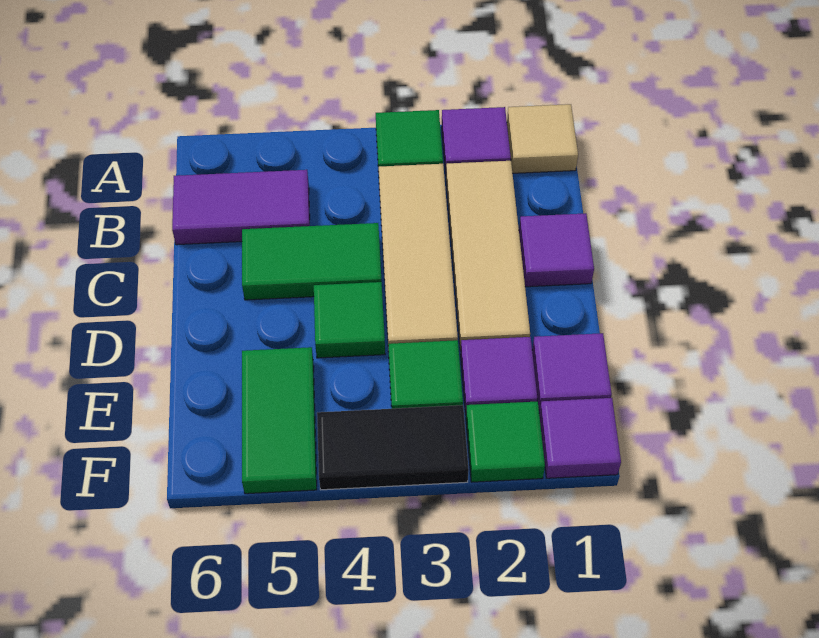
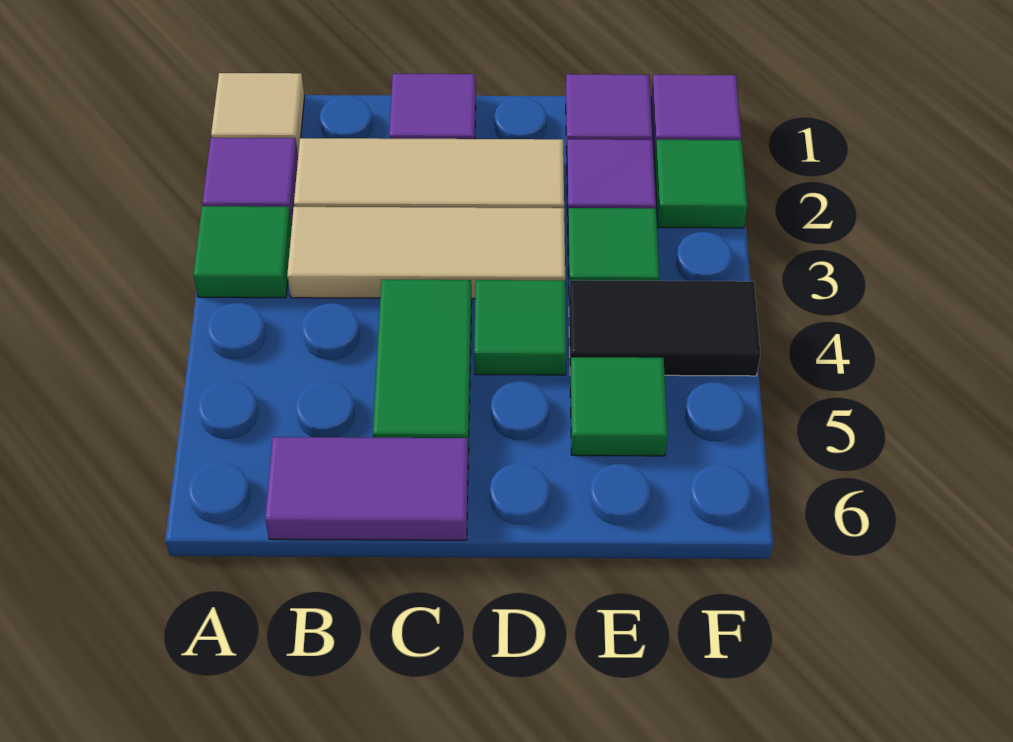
purple 1x2 tile [172,170,310,245] -> purple 1x2 tile turned to [265,437,468,540]
green 1x2 tile [242,347,317,494] -> green 1x1 tile [570,357,668,456]
black 1x2 tile [317,405,469,490] -> black 1x2 tile turned to [569,280,760,376]

